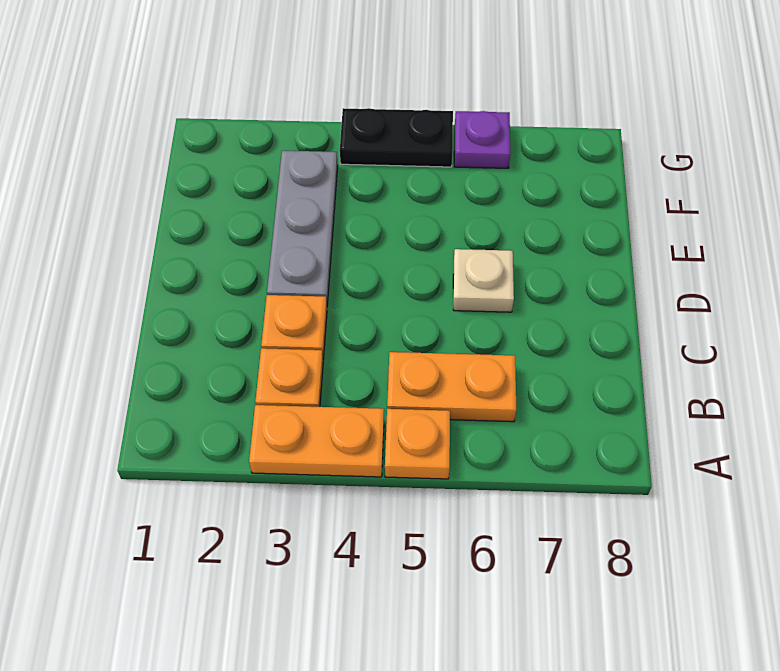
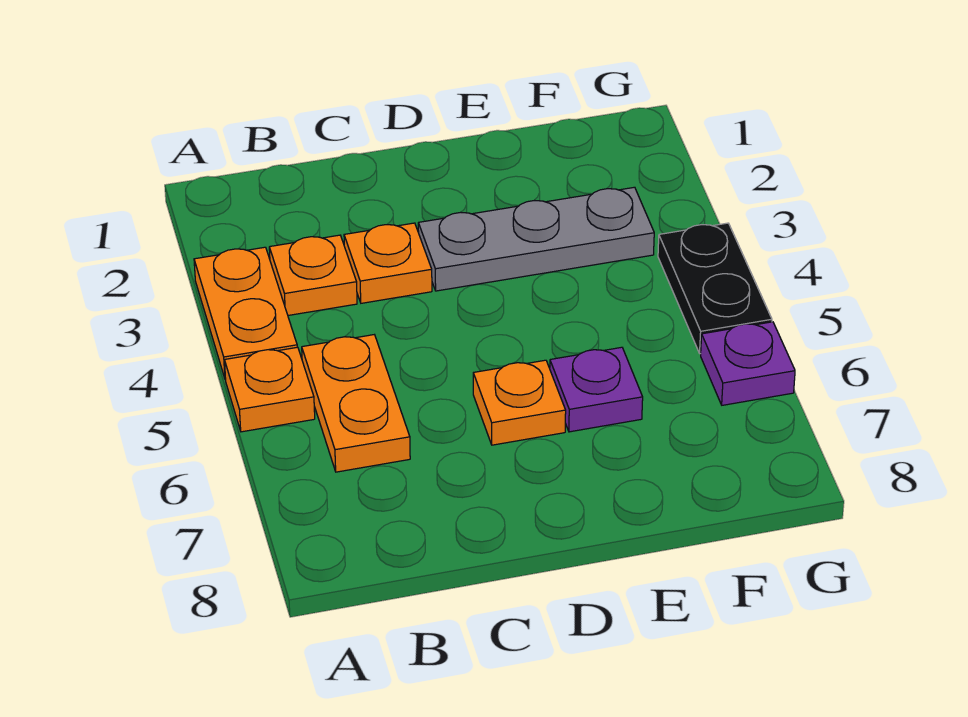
tan 1x1 plate [453,249,514,312] -> orange 1x1 plate [473,360,566,445]
none -> purple 1x1 plate [550,347,643,432]

